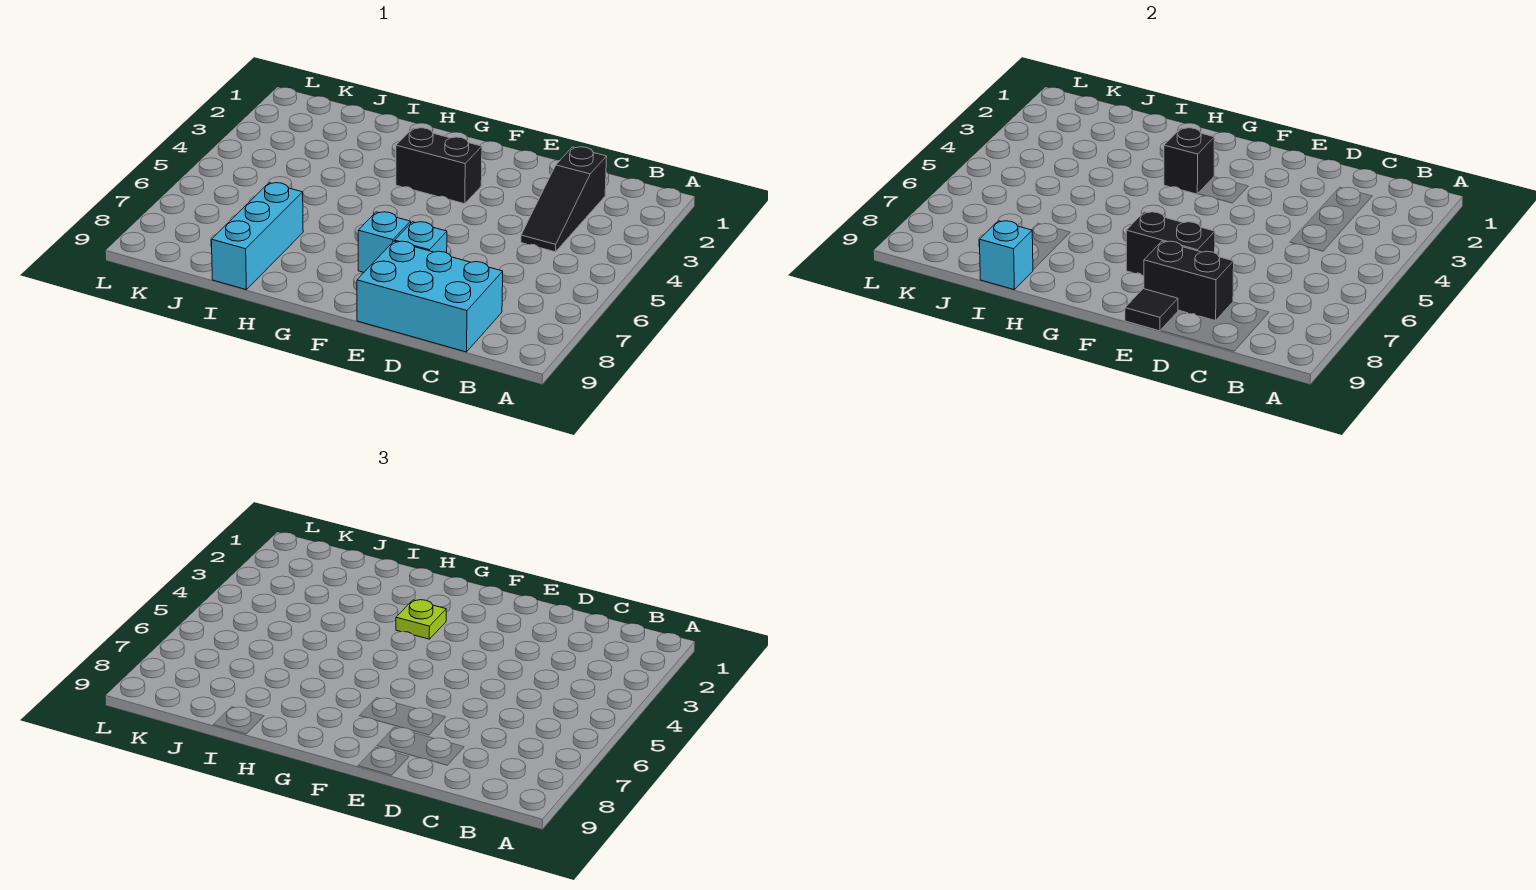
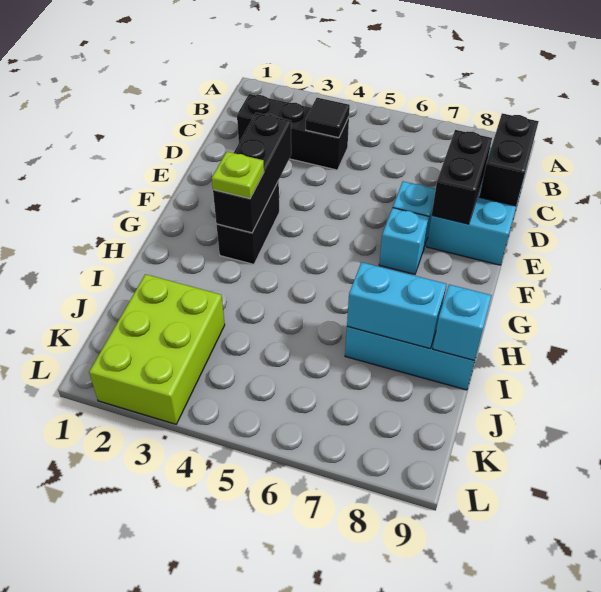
black 1x3 slope [521,147,607,252] -> black 1x3 brick [237,94,349,170]
black 1x2 brick [1126,212,1215,275] -> black 1x2 brick moved to [479,113,539,206]
black 1x1 tile [1125,289,1178,331] -> black 1x1 tile moved to [306,98,350,138]
black 1x1 brick [1164,128,1215,194] -> black 1x3 brick [213,113,291,233]
none -> cyan 1x2 brick [347,262,447,349]
none -> lime 2x3 brick [89,274,225,424]

